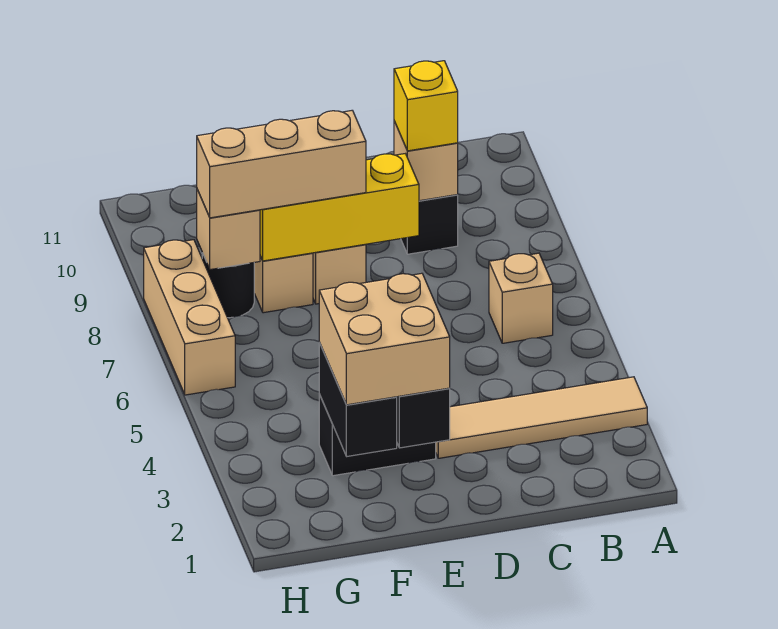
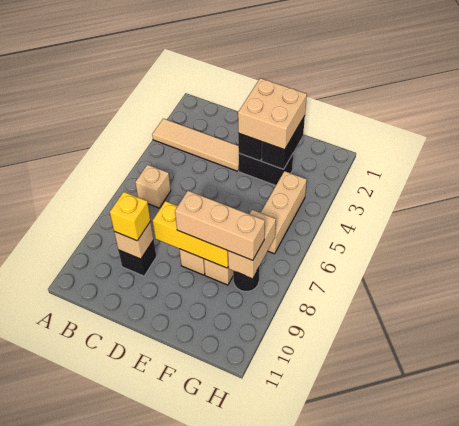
tan 1x1 brick [197,190,260,270] -> tan 1x2 brick [228,210,276,278]
tan 1x3 brick [144,240,235,395] -> tan 1x3 brick moved to [261,171,307,254]

